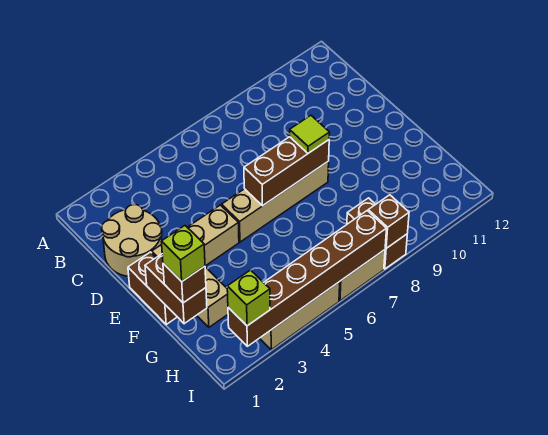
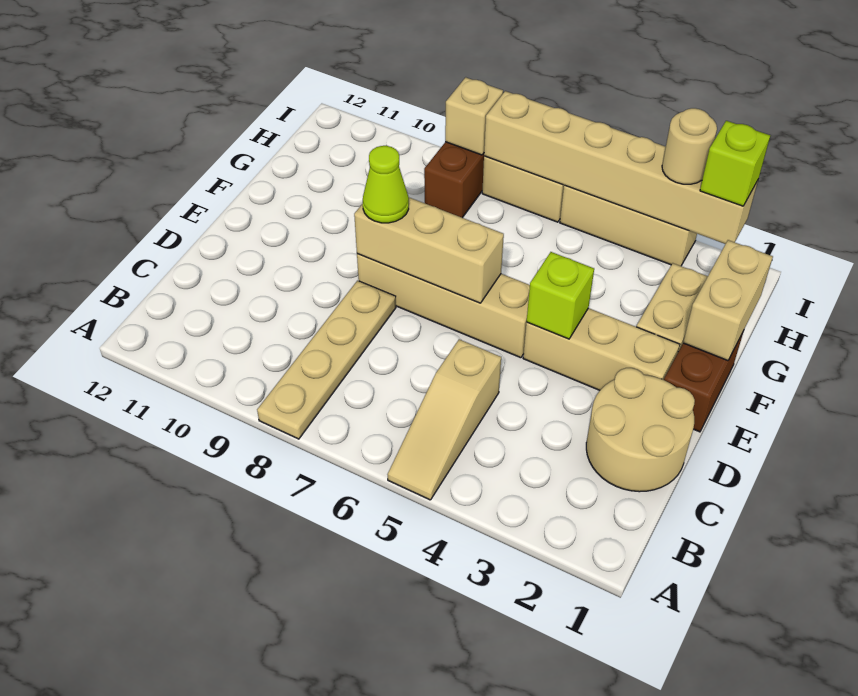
none -> tan 1x3 slope [388,339,501,500]
none -> tan 1x4 plate [257,281,396,439]
brown 1x3 brick [244,137,329,206] -> tan 1x3 brick [354,198,504,303]
lime 1x1 tile [290,116,330,153] -> lime 1x1 cone [363,146,409,223]
brown 1x2 brick [145,254,207,324] -> tan 1x2 brick [683,240,773,361]
brown 1x1 brick [163,263,206,303] -> none
lime 1x1 brick [161,226,205,281] -> lime 1x1 brick moved to [527,252,594,339]
brown 1x6 brick [228,211,387,346] -> tan 1x6 brick [484,91,758,244]
none -> tan 1x1 round brick [662,108,717,184]
brown 1x1 brick [368,195,409,248] -> tan 1x1 brick [445,77,503,155]

